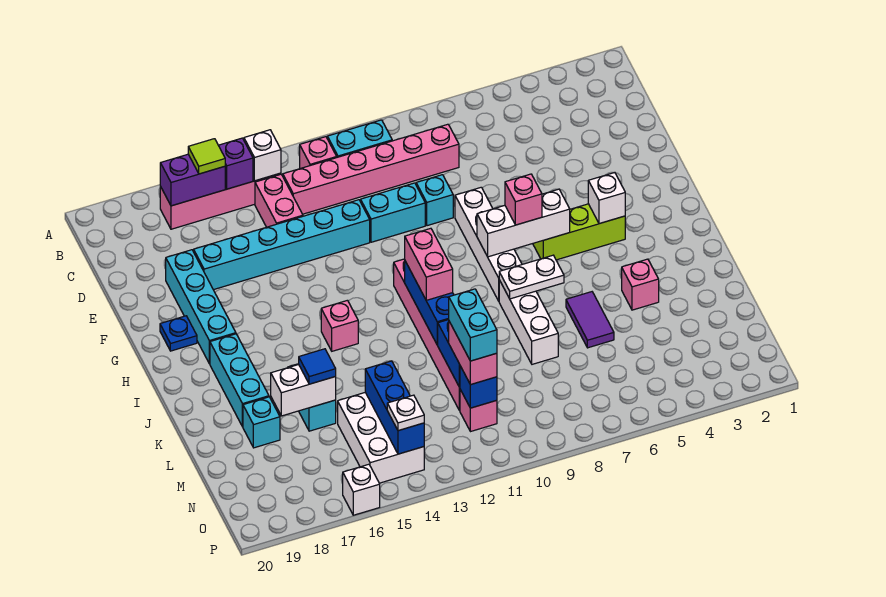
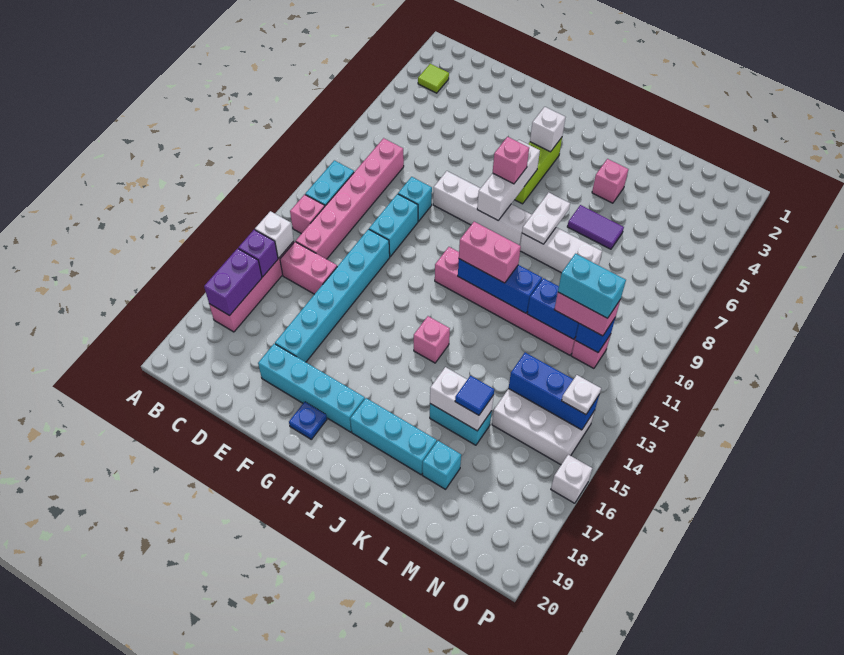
lime 1x1 tile [188,139,225,174] -> lime 1x1 tile moved to [418,64,449,93]
white 1x2 brick [271,365,336,416] -> white 1x2 brick turned to [430,367,494,431]

